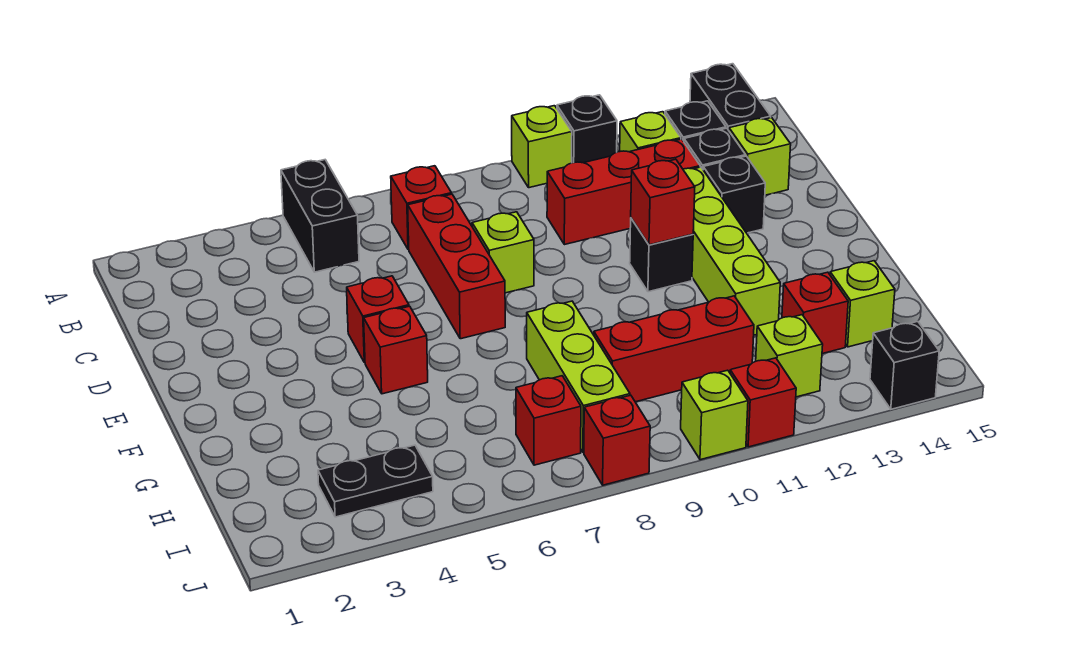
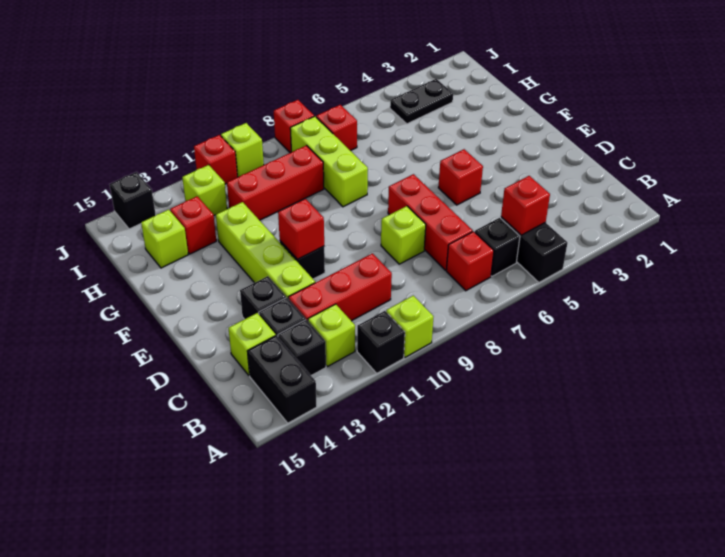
none -> black 1x1 brick [475,218,520,276]
red 1x1 brick [364,306,428,394] -> red 1x1 brick moved to [501,176,550,235]

